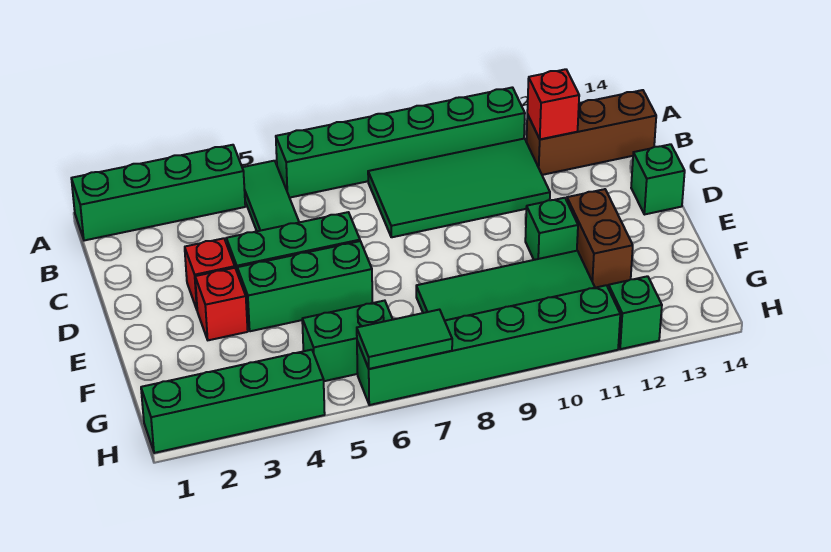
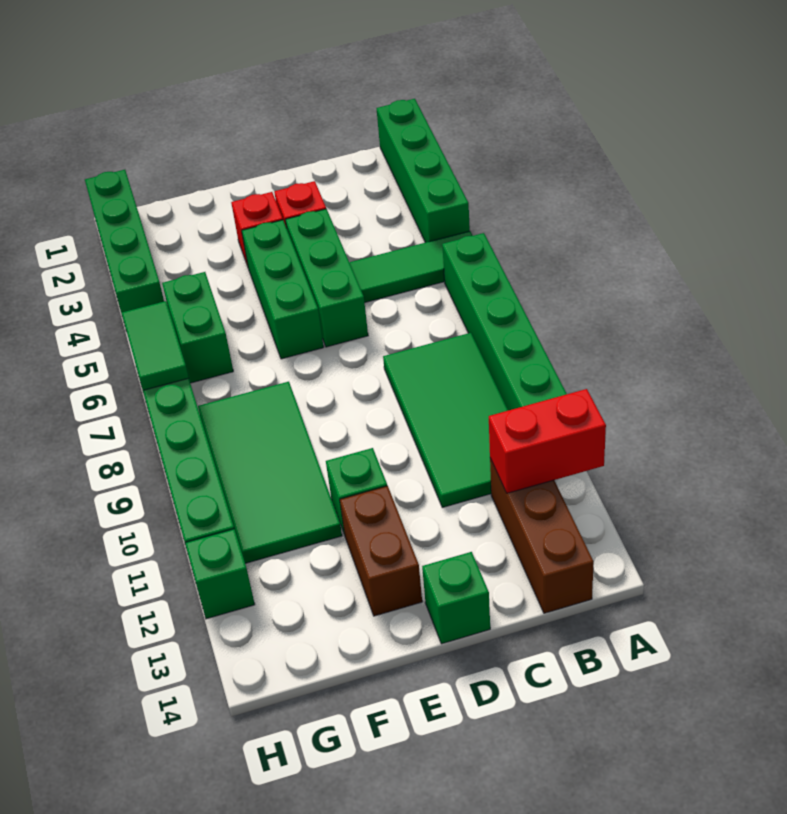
red 1x1 brick [527,69,579,139] -> red 1x2 brick [489,389,606,493]
brown 1x2 brick [567,189,633,288] -> brown 1x2 brick turned to [340,486,422,616]

